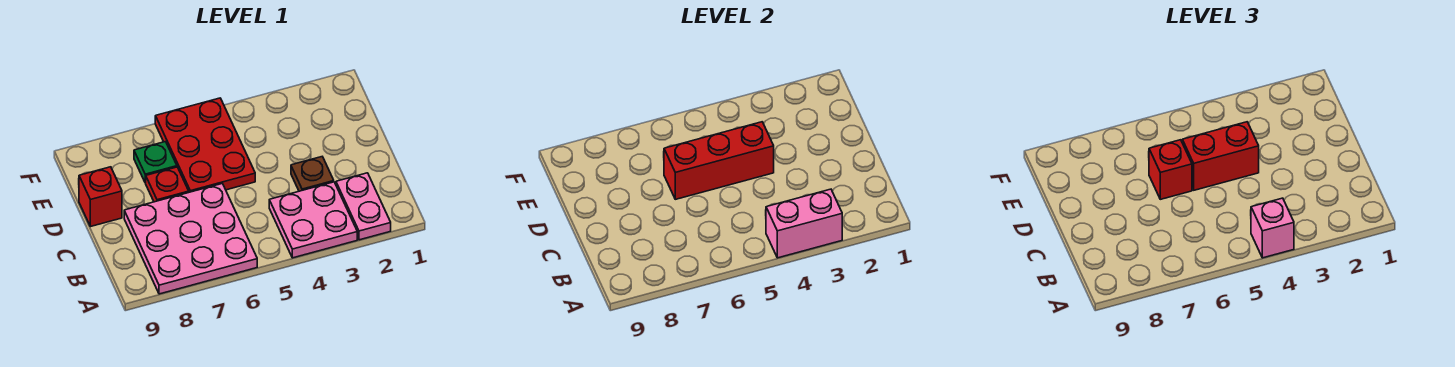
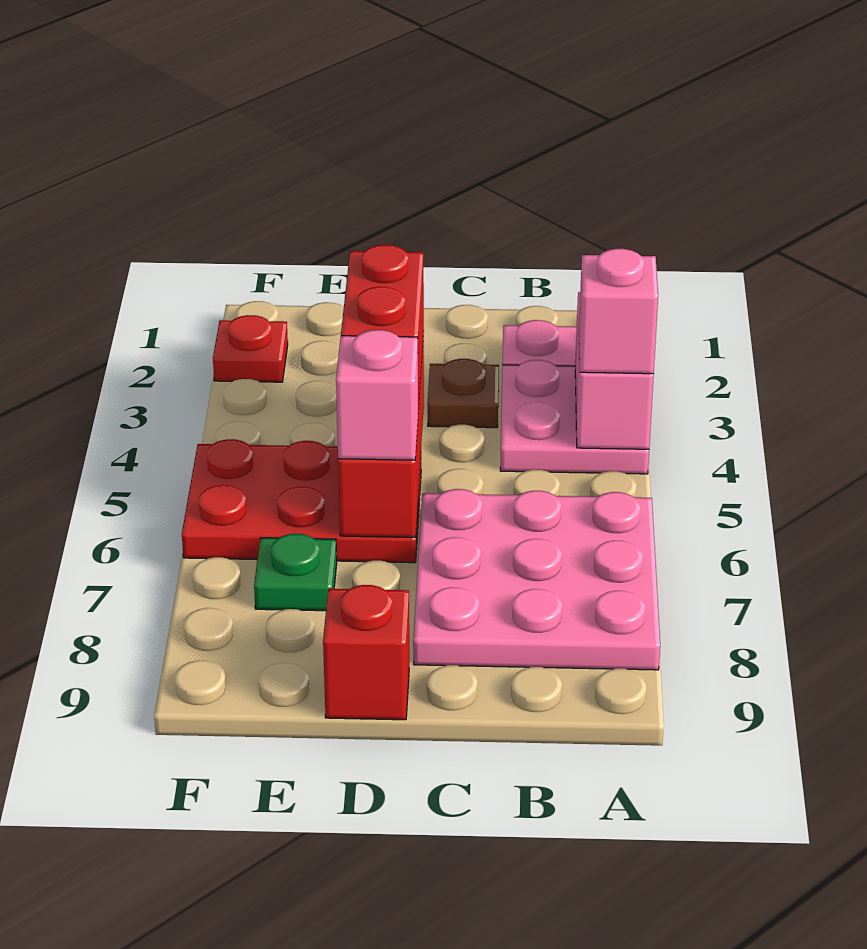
red 1x1 brick [1149,140,1192,199] -> pink 1x1 brick [336,330,418,460]
red 1x1 plate [146,167,189,202] -> red 1x1 plate moved to [213,315,288,382]

